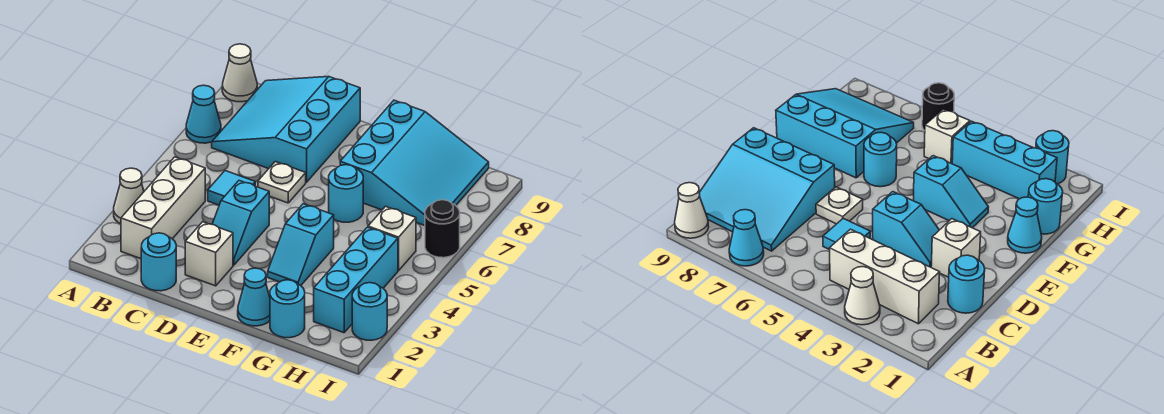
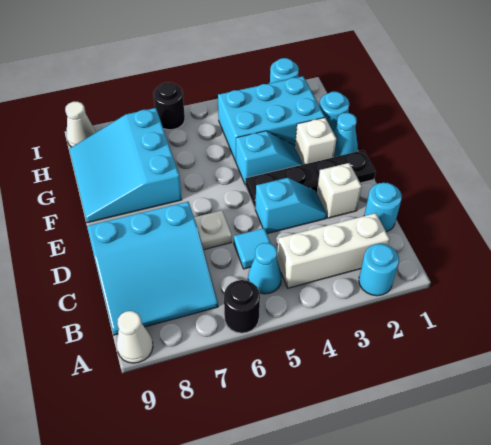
white 1x1 cone [114,168,144,224] -> white 1x1 cone moved to [65,102,96,147]
none -> black 1x1 round brick [224,280,260,333]
cyan 1x1 cone [186,85,221,143] -> cyan 1x1 cone moved to [248,243,282,294]
none -> black 1x4 plate [246,150,375,208]
cyan 1x1 round brick [329,165,363,222] -> cyan 1x1 round brick moved to [359,244,399,296]
cyan 3x3 slope [340,100,489,225] -> cyan 3x3 slope turned to [69,108,182,223]
cyan 1x3 brick [314,227,398,333] -> cyan 2x3 brick [218,76,325,161]
white 1x1 brick [368,207,416,271] -> white 1x1 brick moved to [295,118,336,164]

